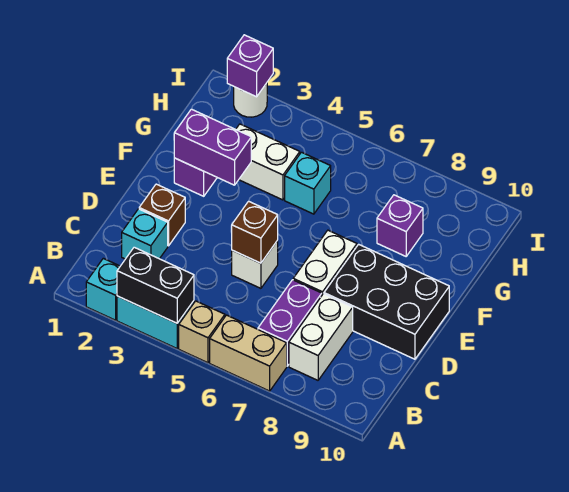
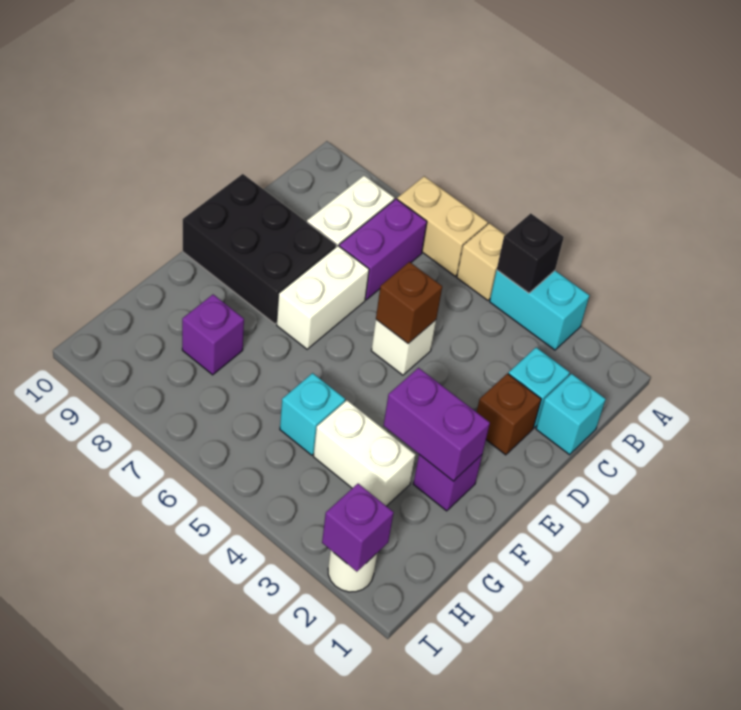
cyan 1x1 brick [86,258,120,320] -> cyan 1x1 brick moved to [536,374,606,455]
black 1x2 brick [117,247,194,323] -> black 1x1 brick [497,213,564,293]

